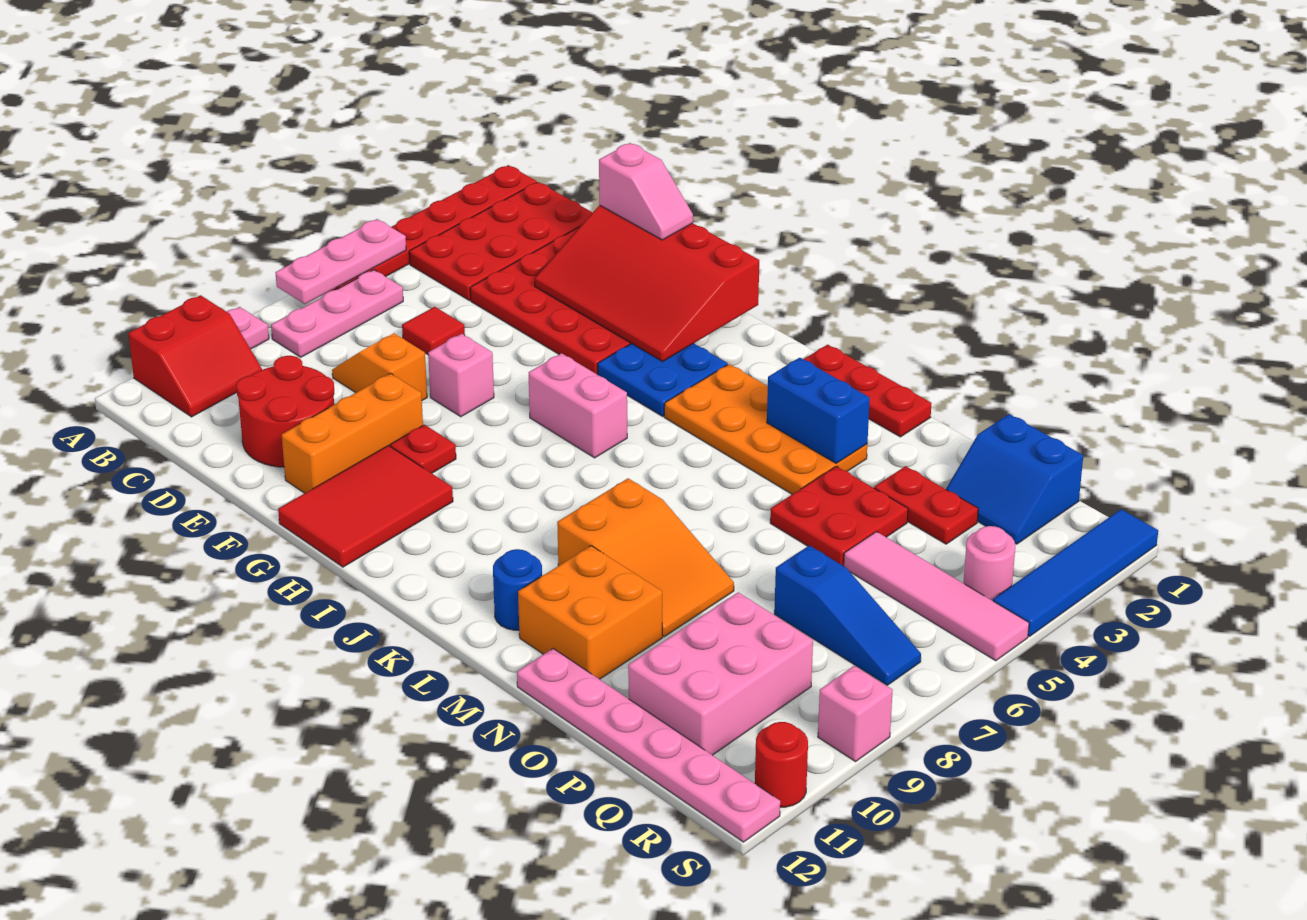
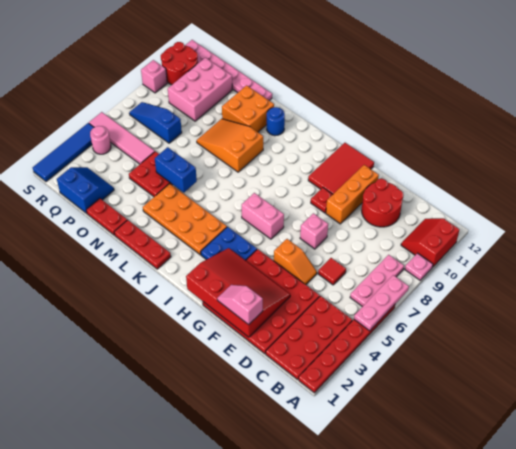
orange 1x2 slope [332,333,427,400] -> orange 1x2 slope moved to [274,239,317,285]
blue 1x2 brick [767,358,870,463] -> blue 1x2 brick moved to [155,147,197,192]
red 1x2 plate [874,466,978,544] -> red 1x2 plate moved to [86,198,127,235]
red 1x1 round brick [755,722,808,807] -> red 2x2 round brick [161,42,198,85]

